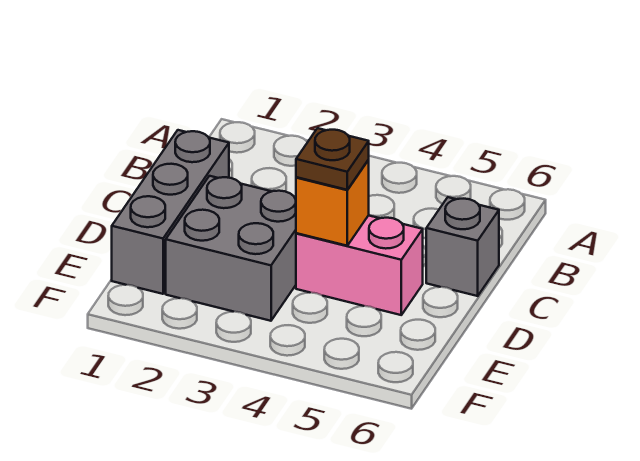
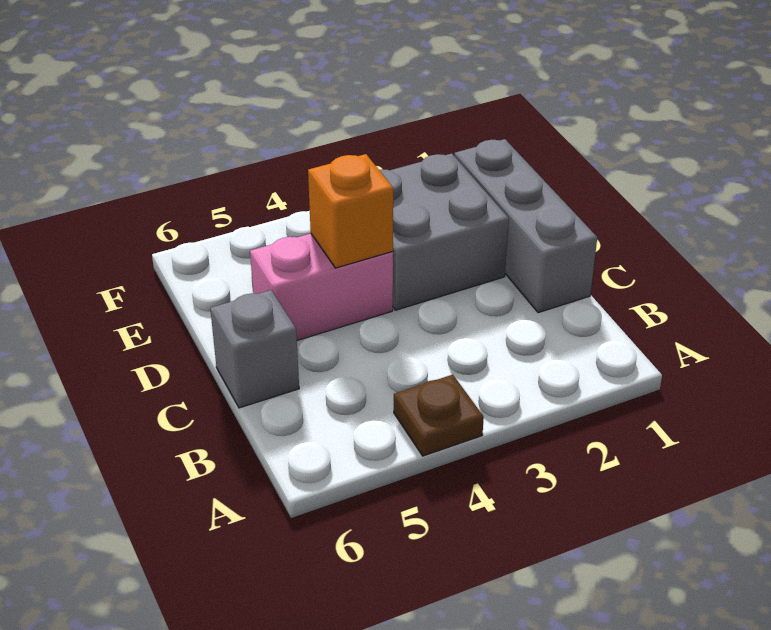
brown 1x1 plate [296,128,369,190] -> brown 1x1 plate moved to [394,375,484,456]

